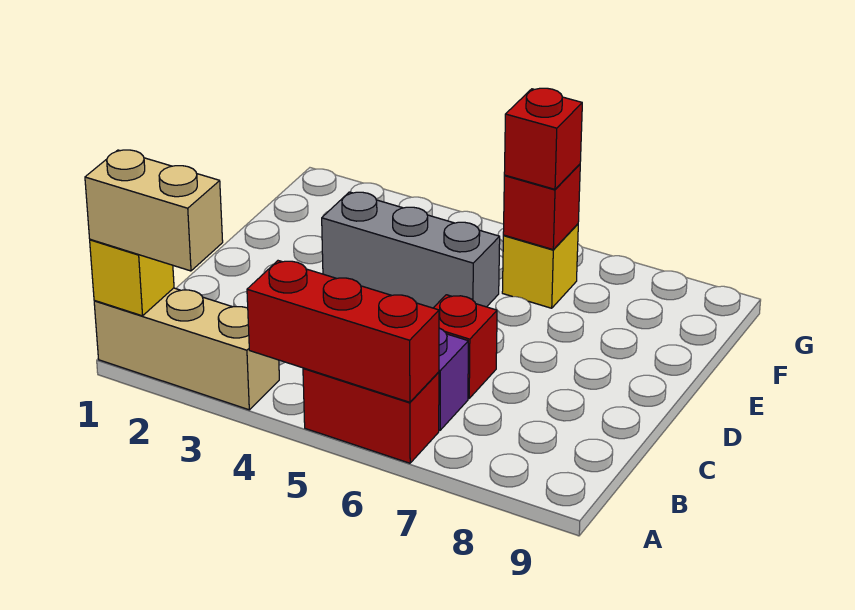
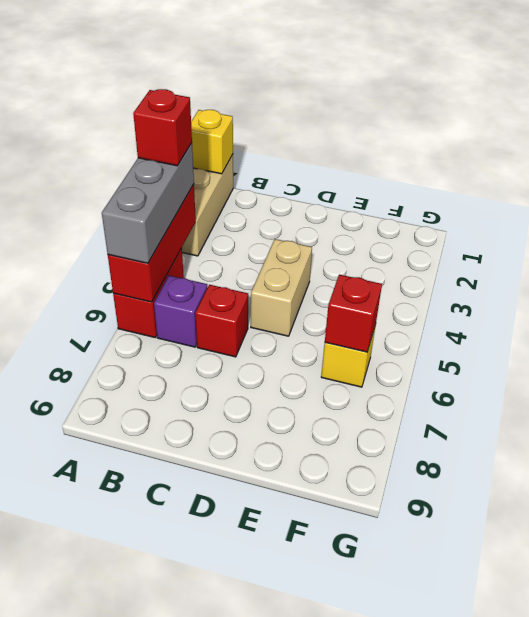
tan 1x2 brick [85,150,223,271] -> tan 1x2 brick moved to [251,239,312,336]
grey 1x3 brick [322,192,500,308] -> grey 1x3 brick moved to [102,143,194,263]
red 1x1 brick [504,88,582,189] -> red 1x1 brick moved to [133,89,192,166]

